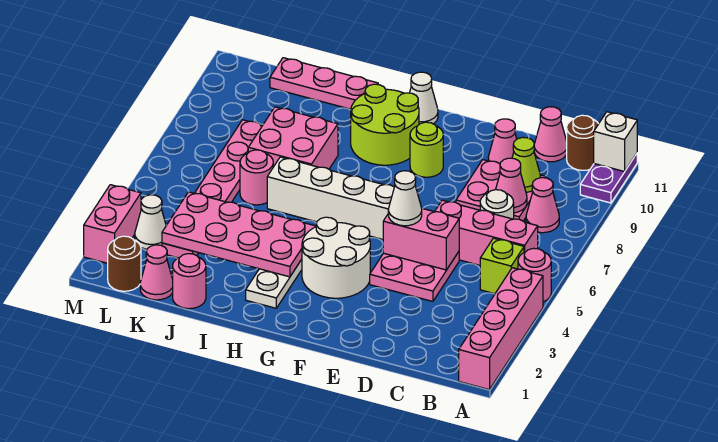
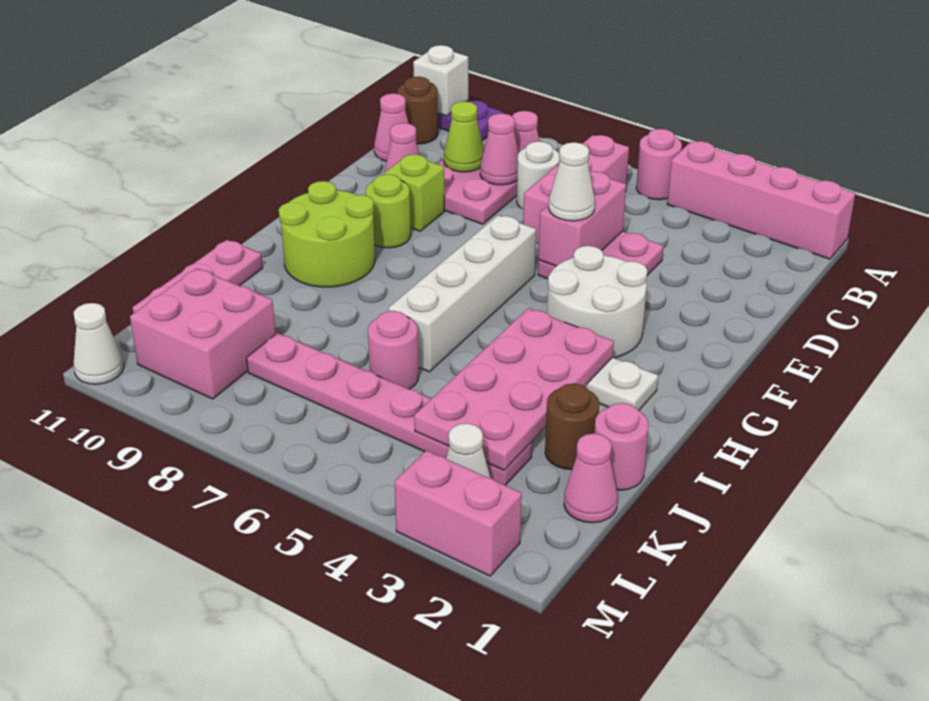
lime 1x1 brick [480,238,524,294] -> lime 1x1 brick moved to [384,154,445,231]
white 1x1 cone [410,72,438,124] -> white 1x1 cone moved to [74,303,124,384]
pink 2x2 brick [248,107,338,169] -> pink 2x2 brick moved to [130,268,276,399]
brown 1x1 round brick [108,236,141,291] -> brown 1x1 round brick moved to [545,383,600,470]

